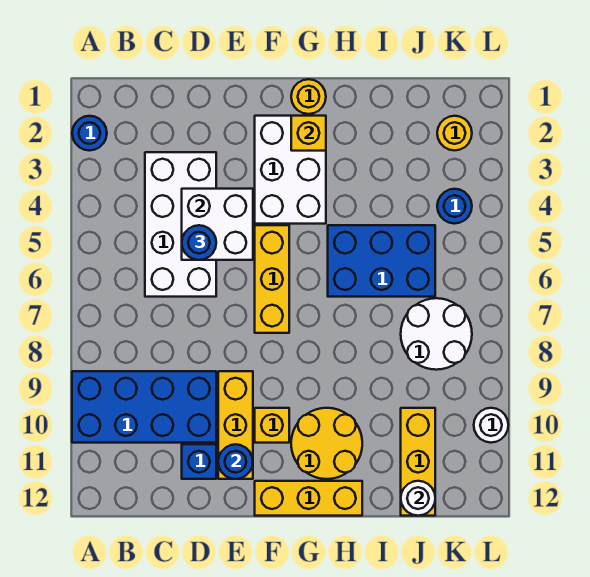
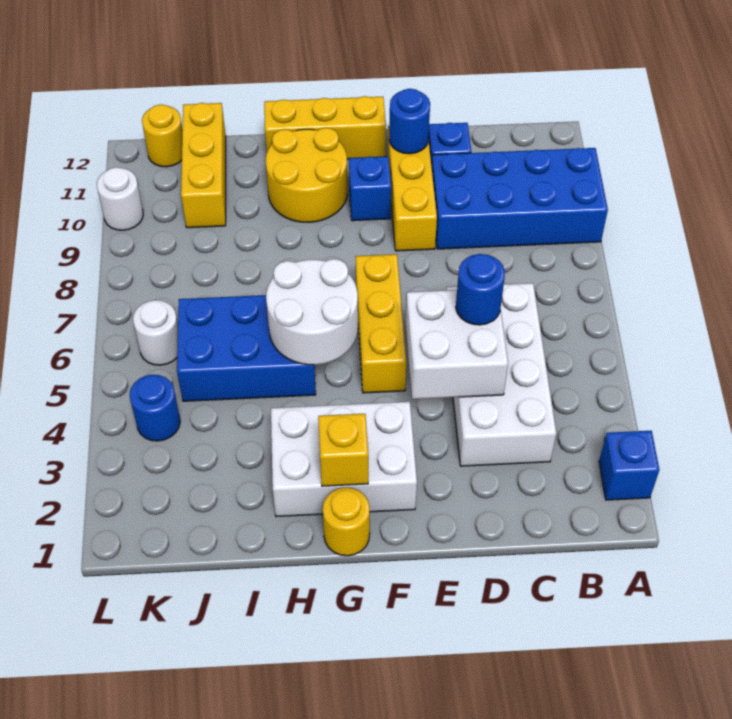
blue 1x1 round brick [72,116,107,151] -> blue 1x1 brick [599,431,659,500]
white 2x3 brick [255,116,326,224] -> white 2x3 brick turned to [271,402,417,517]
yellow 1x1 brick [255,408,289,443] -> blue 1x1 brick [349,157,391,221]
white 2x2 round brick [401,298,472,370] -> white 2x2 round brick moved to [266,259,358,365]
white 1x1 round brick [401,481,435,516] -> white 1x1 round brick moved to [133,300,178,365]
yellow 1x1 round brick [437,116,472,151] -> yellow 1x1 round brick moved to [142,105,183,167]

